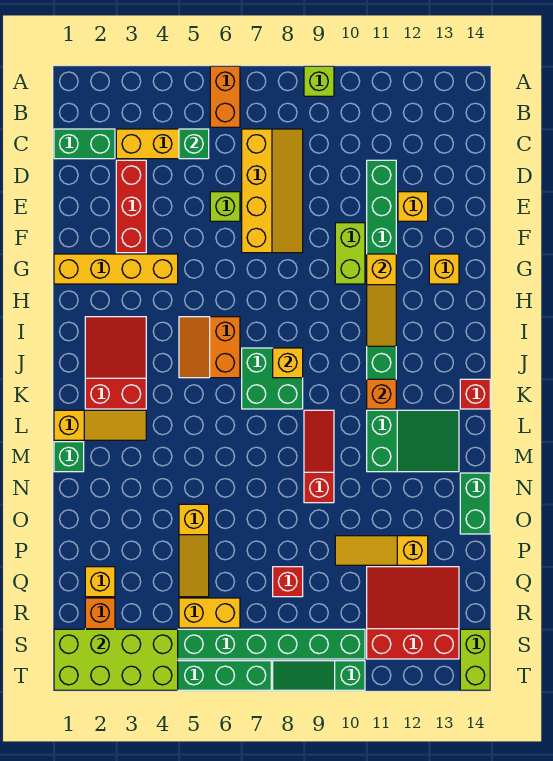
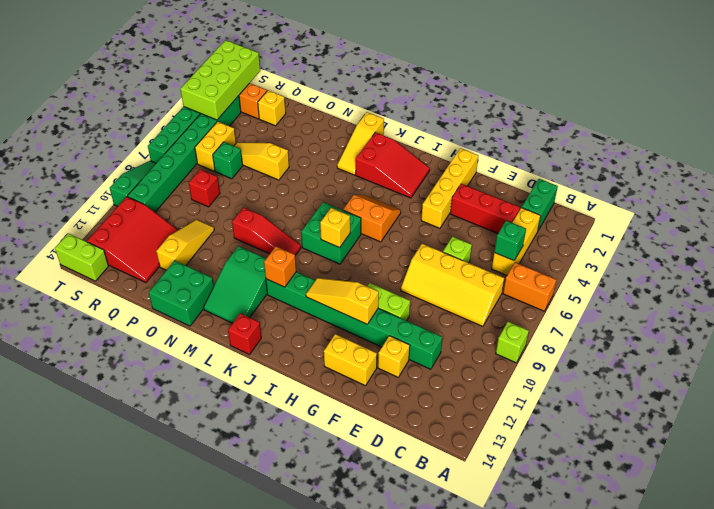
yellow 1x1 brick [429,254,459,284] -> yellow 1x2 brick [324,334,377,386]
green 1x1 brick [54,442,84,472] -> green 1x1 brick moved to [213,142,243,179]
green 1x2 brick [460,473,490,534] -> green 2x2 brick [149,261,214,326]

